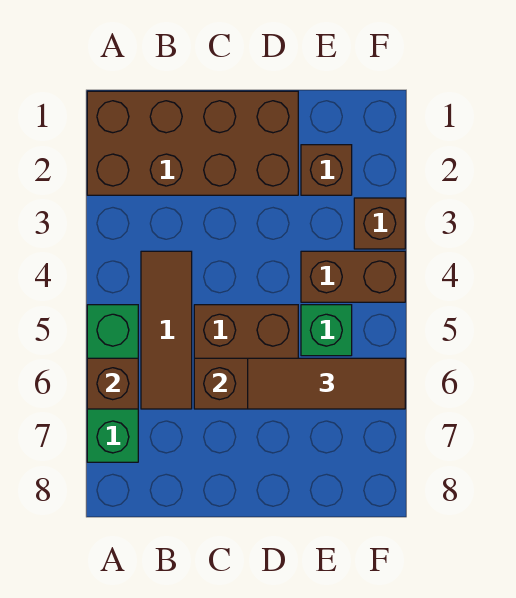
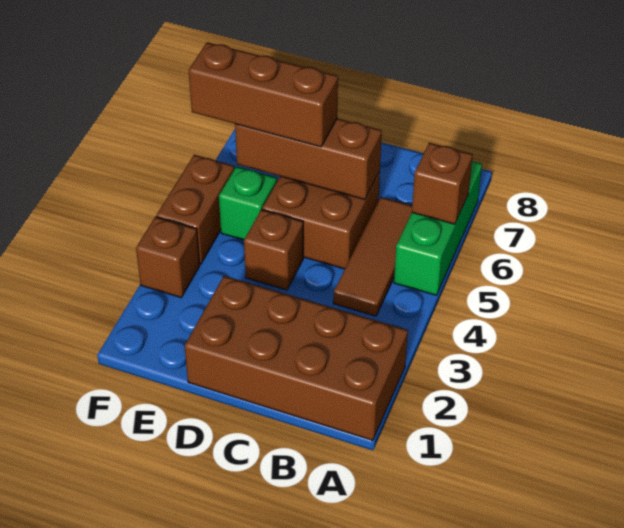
brown 1x3 tile [248,358,405,409] -> brown 1x3 brick [189,42,338,147]
brown 1x1 brick [301,145,352,195] -> brown 1x1 brick moved to [244,210,303,290]
brown 1x2 brick [301,251,405,302] -> brown 1x2 brick turned to [156,155,234,265]

